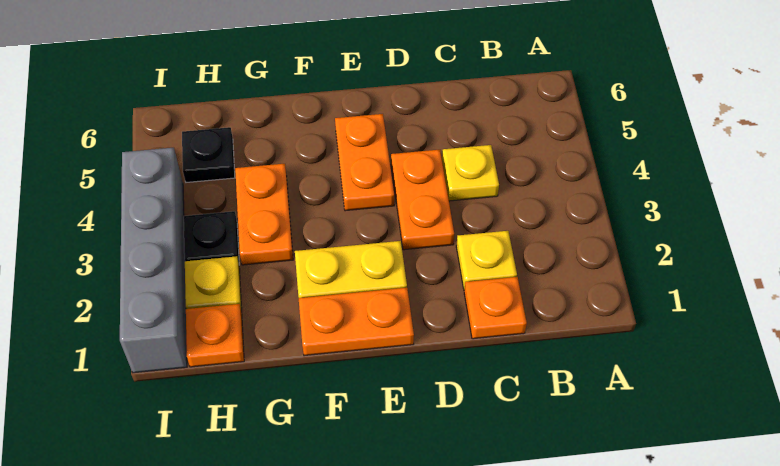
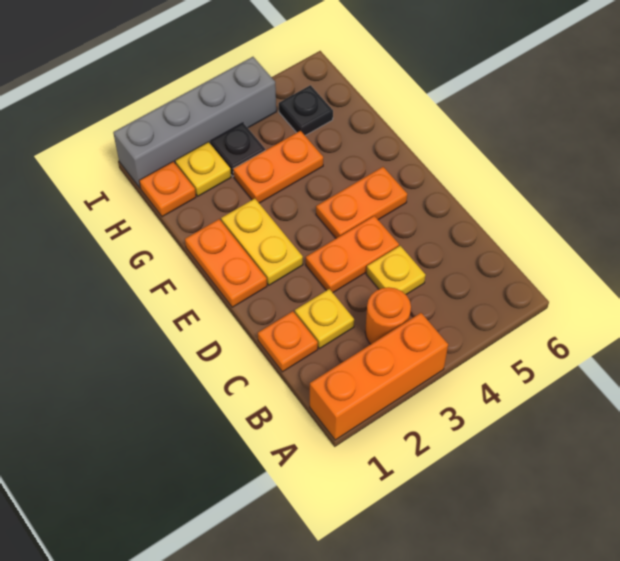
none -> orange 1x3 brick [310,313,448,440]
none -> orange 1x1 round brick [365,287,411,344]

